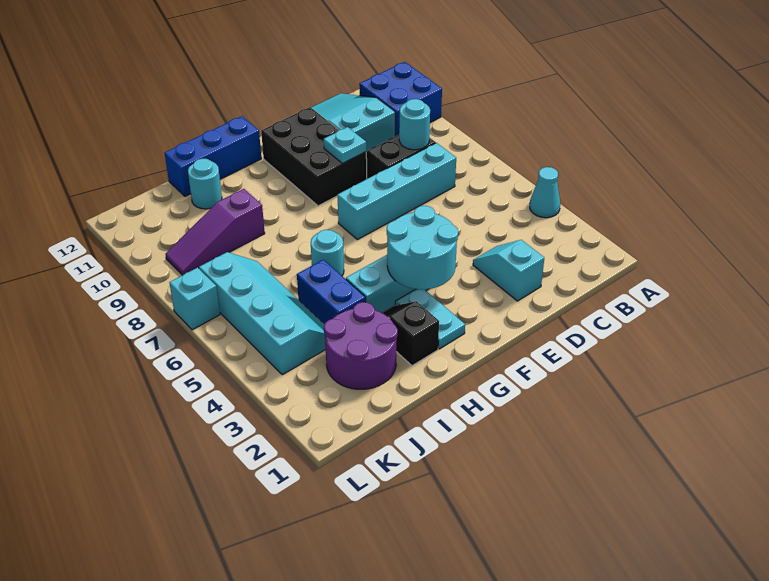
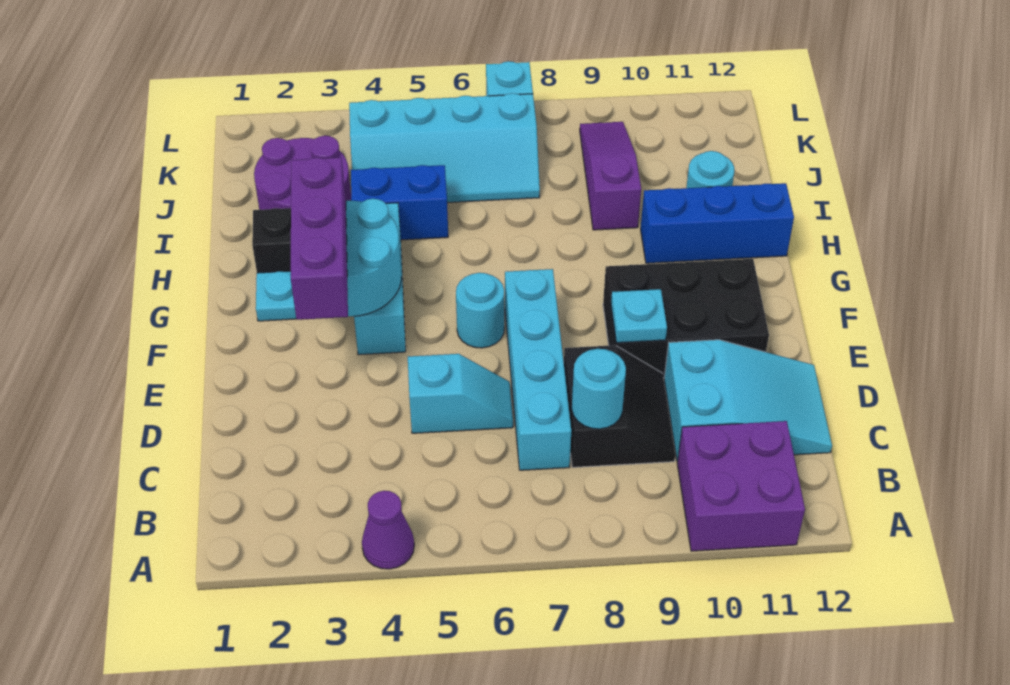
cyan 1x1 cone [530,167,560,218] -> purple 1x1 cone [362,491,414,569]
blue 2x2 brick [359,62,442,136] -> purple 2x2 brick [677,421,805,551]
cyan 1x2 slope [473,240,544,301] -> cyan 1x2 slope moved to [408,354,513,433]
none -> purple 1x3 brick [291,158,348,320]
blue 1x3 brick [165,116,261,196] -> blue 1x3 brick turned to [641,183,794,263]
cyan 1x1 round brick [311,230,344,275] -> cyan 1x1 round brick moved to [456,273,504,348]

